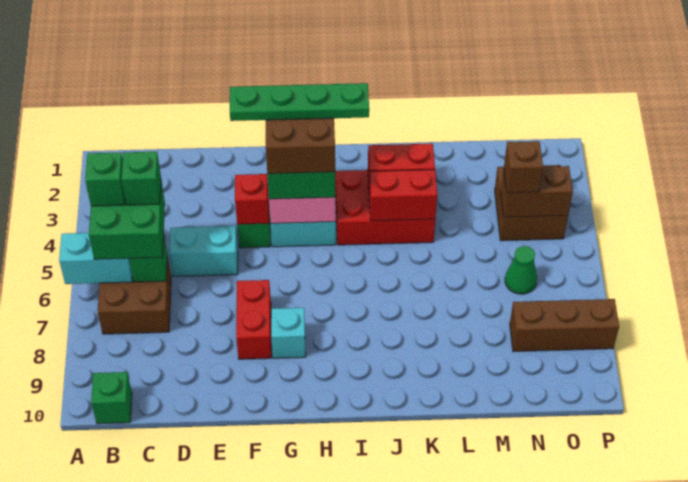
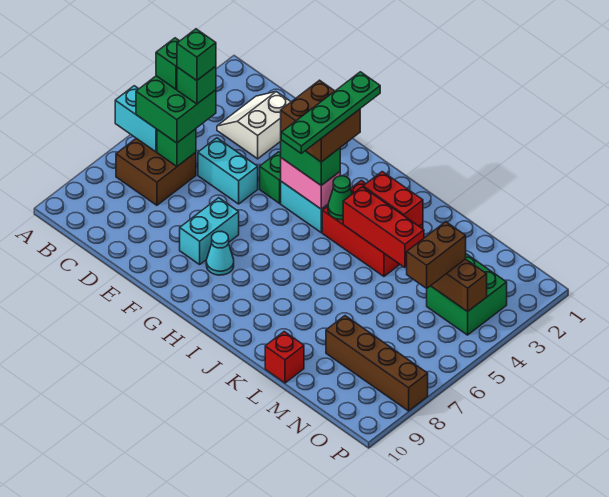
green 1x1 brick [91,372,132,424] -> green 1x1 brick moved to [177,29,216,80]
none -> white 2x2 slope [217,92,291,159]
green 1x4 plate [230,83,369,121] -> green 1x4 plate turned to [281,72,380,153]
red 1x1 brick [235,174,269,225] -> red 1x1 brick moved to [265,332,304,383]
red 1x2 brick [236,280,271,359] -> cyan 1x2 brick [180,198,239,264]
cyan 1x1 brick [271,308,306,358] -> cyan 1x1 cone [206,232,234,275]
red 1x2 brick [369,170,437,221] -> red 1x3 brick [343,187,424,268]
brown 2x2 brick [495,165,568,241] -> green 2x2 brick [427,254,507,335]
brown 1x1 brick [504,141,543,193] -> brown 1x2 brick [407,222,466,289]
green 1x1 cone [505,246,537,294] -> green 1x1 cone moved to [328,176,352,220]
brown 1x3 brick [510,299,619,352] -> brown 1x4 brick [326,316,428,411]

